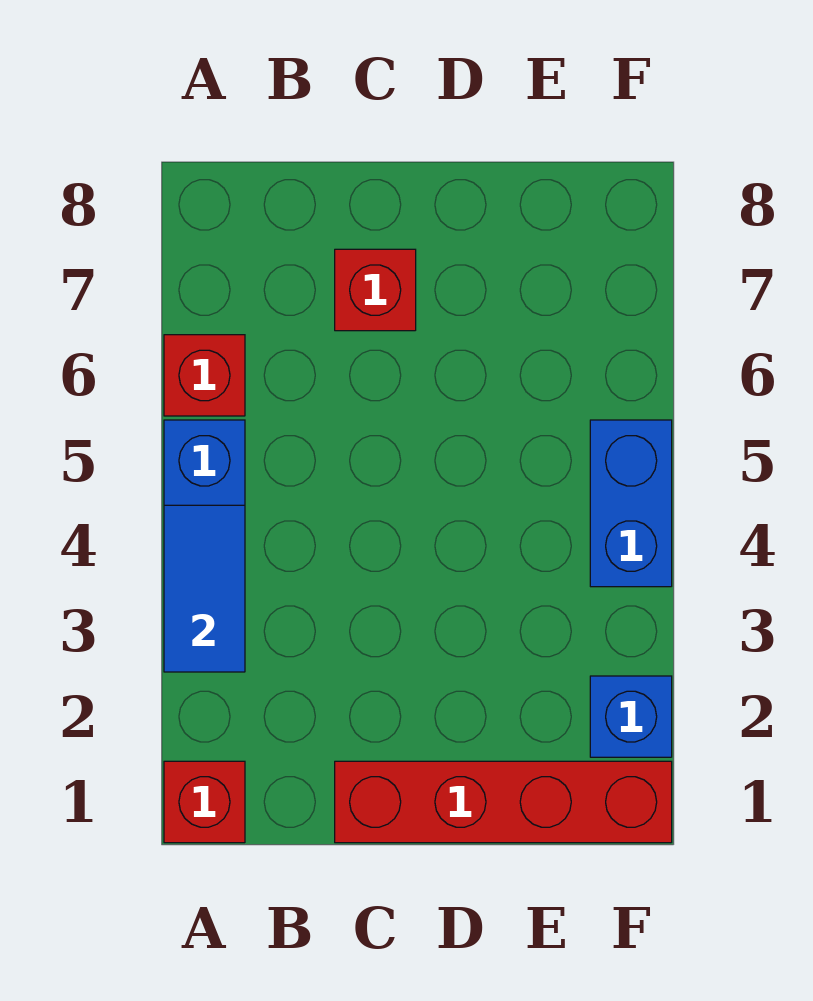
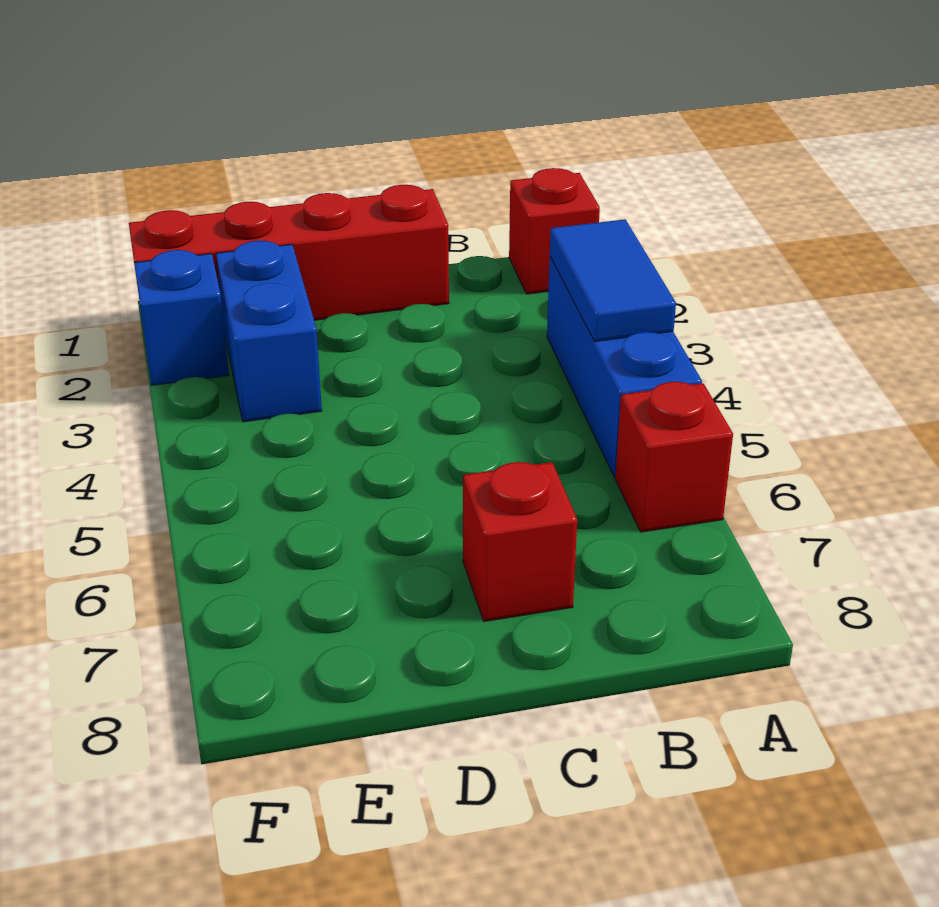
blue 1x2 brick [590,420,672,587] -> blue 1x2 brick moved to [216,241,322,422]

